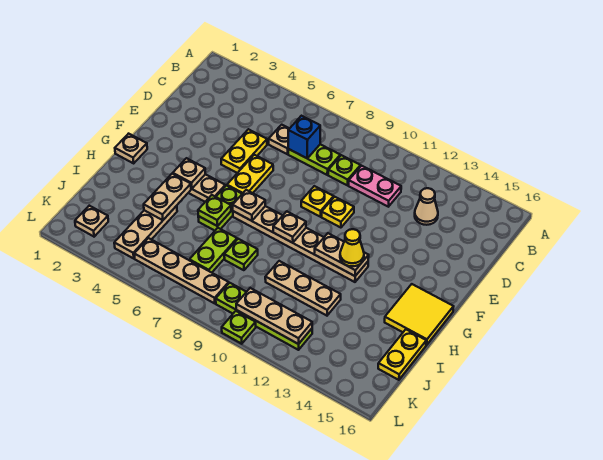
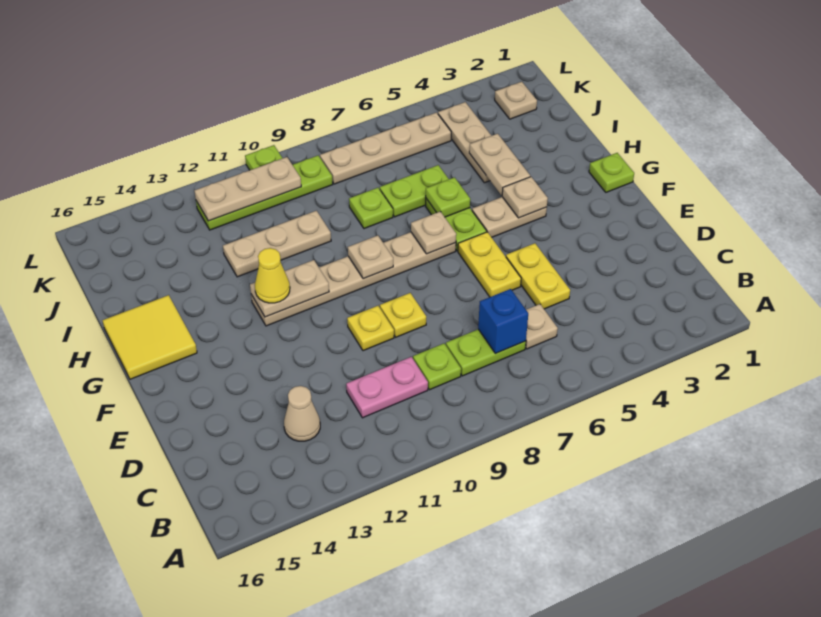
tan 1x1 plate [115,134,147,163] -> lime 1x1 plate [589,153,634,192]
lime 1x2 plate [190,228,237,273] -> lime 1x2 plate turned to [380,165,449,217]
yellow 1x2 plate [378,330,426,380] -> none

